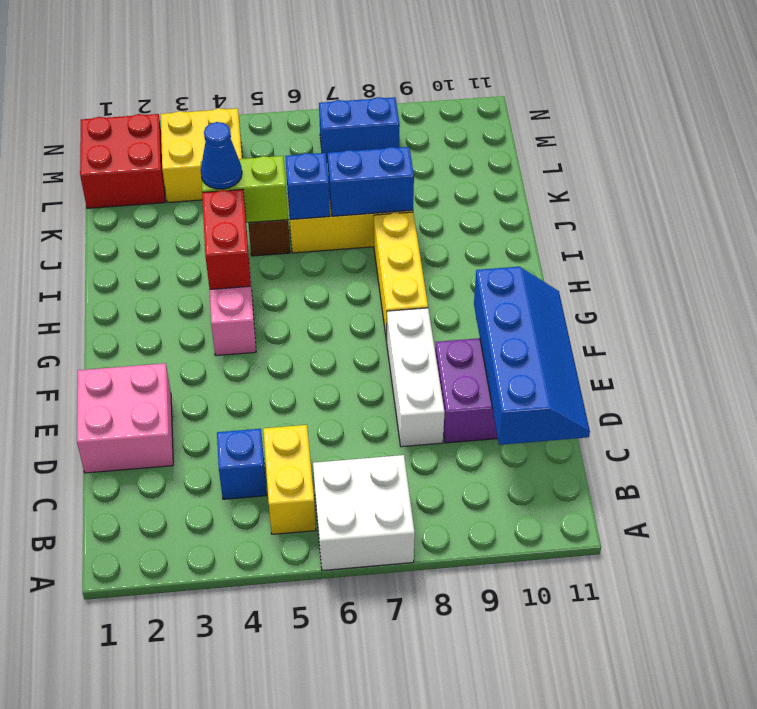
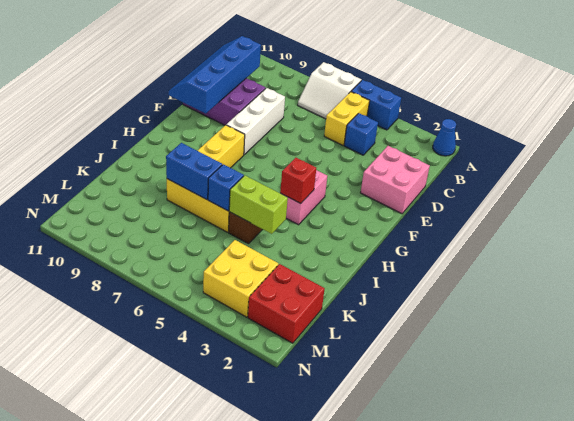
white 2x2 brick [313,455,415,571] -> white 2x2 slope [298,62,361,119]
red 1x2 brick [202,190,251,289] -> red 1x1 brick [280,158,316,203]
blue 1x1 cone [201,122,242,189] -> blue 1x1 cone moved to [433,119,456,156]
blue 1x2 brick [319,97,400,162] -> blue 1x2 brick moved to [351,80,401,130]

